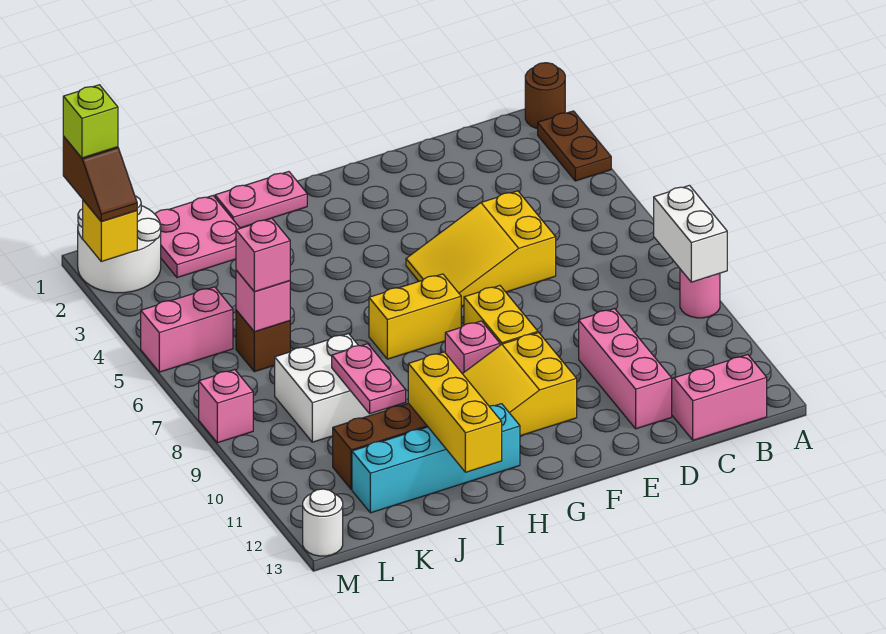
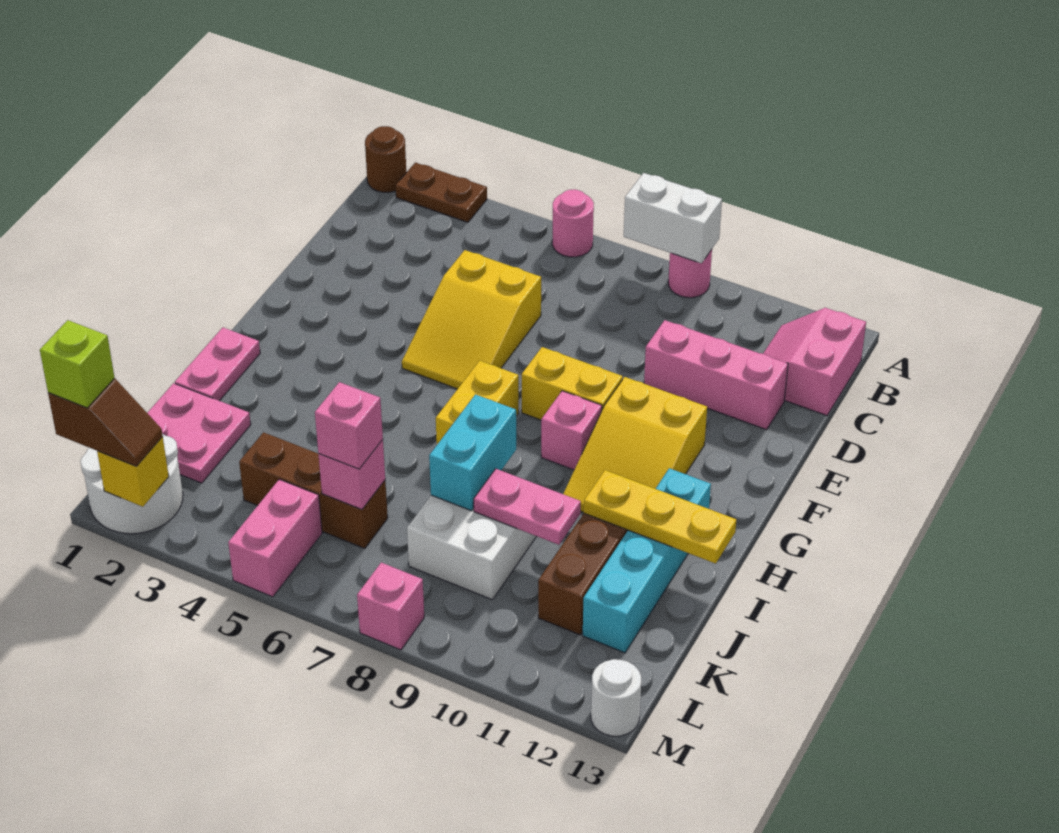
none -> pink 1x1 round brick [552,189,594,257]
none -> cyan 1x2 brick [429,395,516,511]
yellow 1x3 brick [408,352,502,472] -> yellow 1x3 plate [584,470,736,564]
brown 1x1 brick [236,310,290,372] -> brown 1x3 brick [239,432,388,549]

